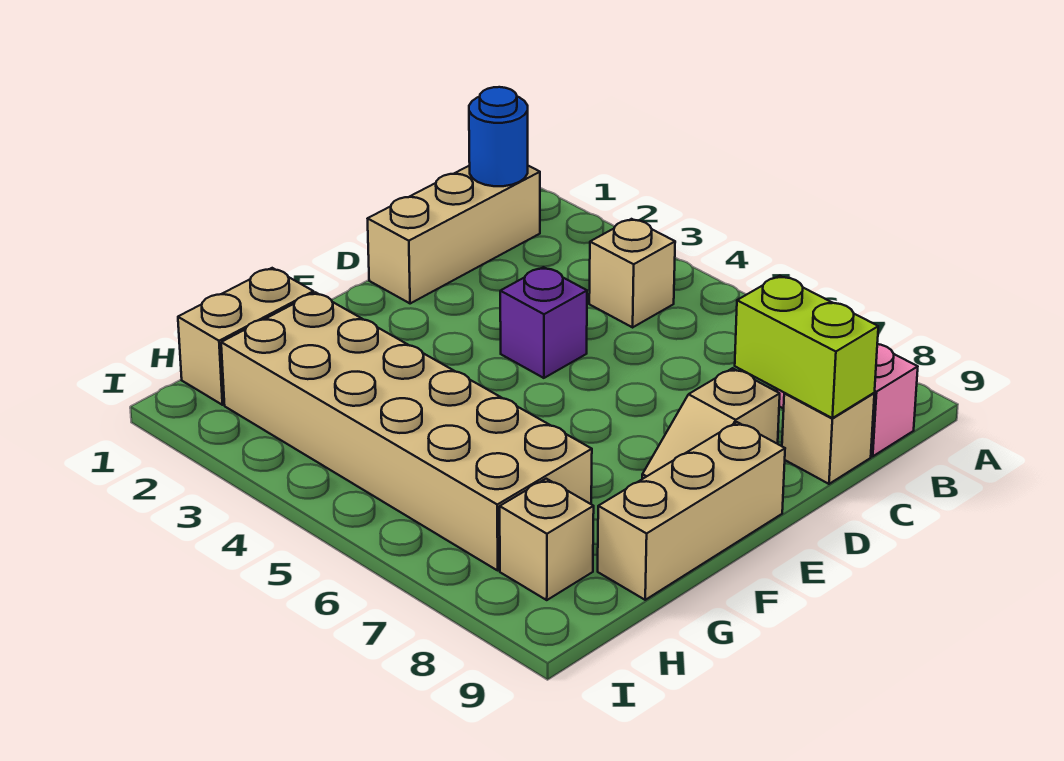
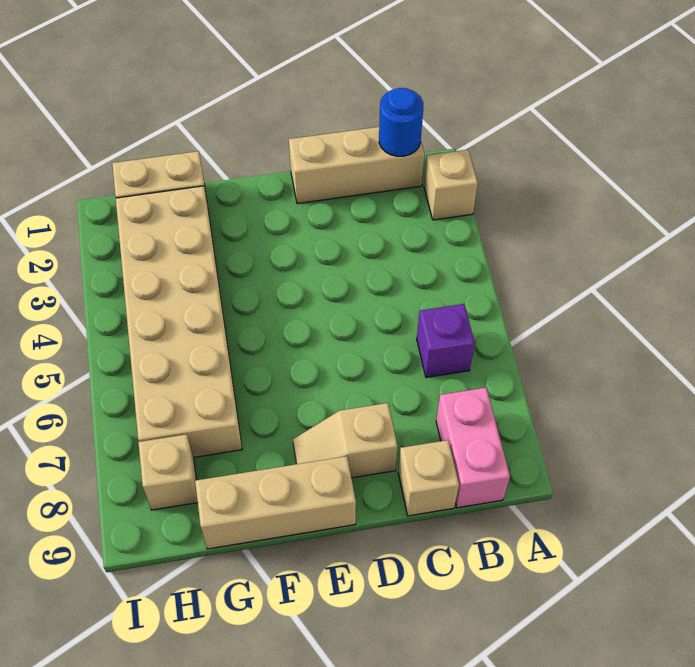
tan 1x1 brick [589,219,675,327] -> tan 1x1 brick moved to [424,150,478,220]
lime 1x2 brick [735,276,878,418] -> none
purple 1x1 brick [500,267,587,378] -> purple 1x1 brick moved to [417,304,475,377]

